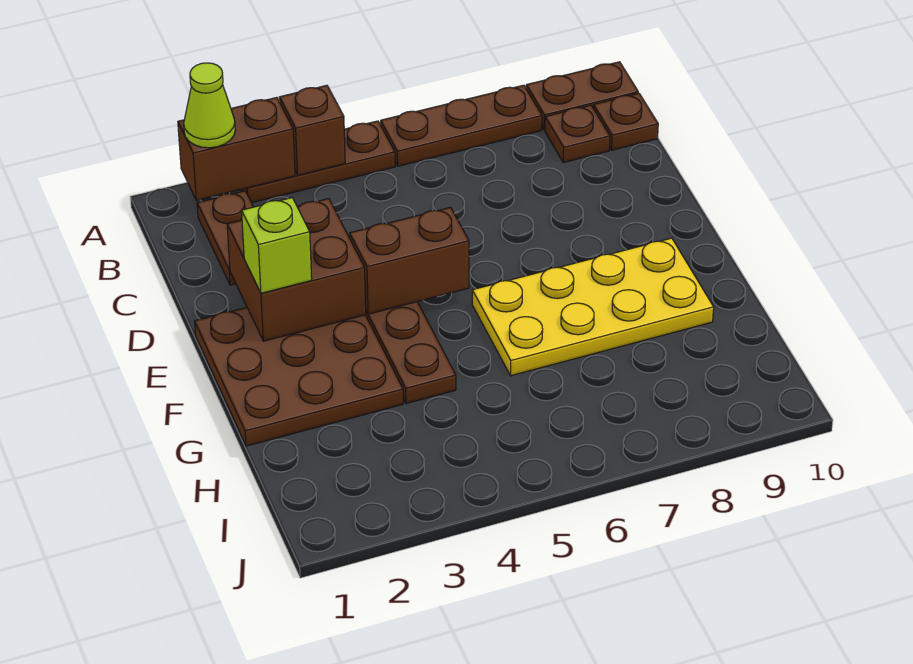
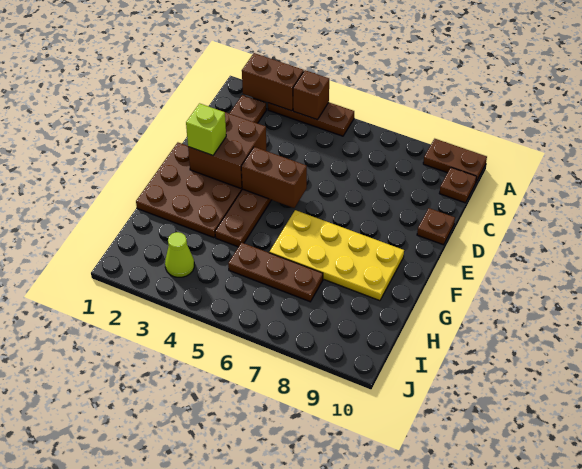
lime 1x1 cone [184,63,235,148] -> lime 1x1 cone moved to [165,232,194,277]
brown 1x3 plate [381,85,542,166] -> brown 1x3 plate moved to [228,242,323,302]
brown 1x1 plate [545,105,610,163] -> brown 1x1 plate moved to [417,208,455,245]

